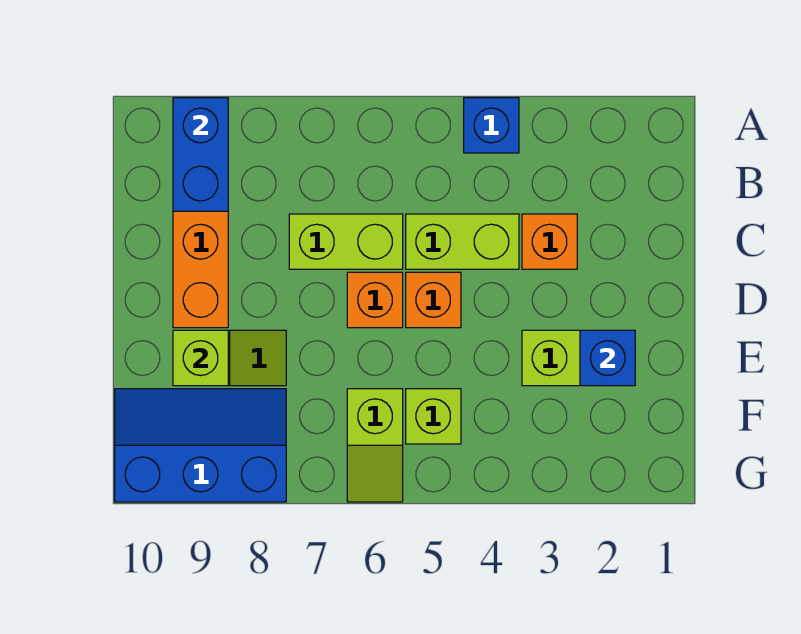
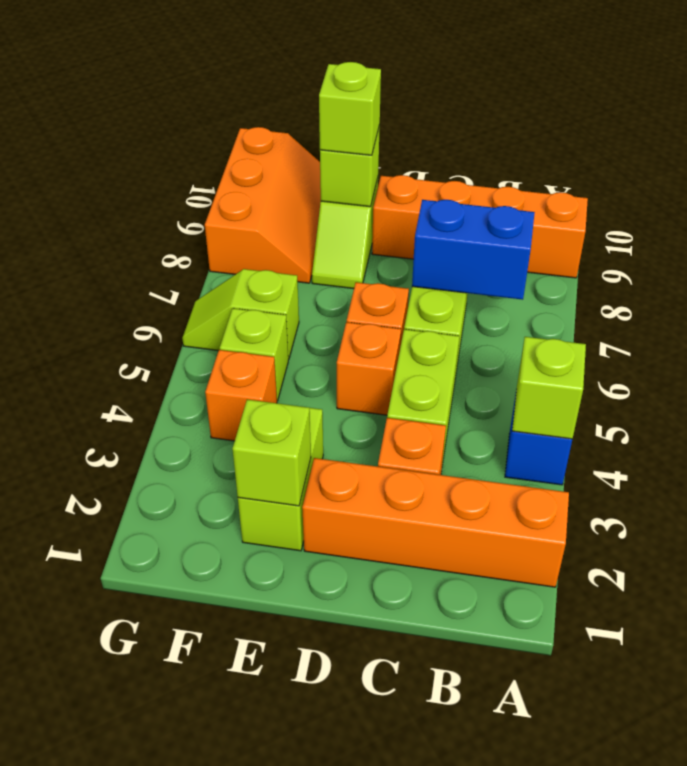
none -> orange 1x4 brick [302,458,569,587]
none -> lime 1x1 brick [512,337,586,439]
blue 1x2 brick [173,98,228,211] -> blue 1x2 brick moved to [412,200,535,300]
blue 1x1 brick [580,330,635,386] -> lime 1x1 brick [233,399,311,506]
none -> lime 1x1 brick [319,62,381,155]
none -> orange 1x1 brick [205,350,277,441]
blue 2x3 slope [115,389,286,502] -> orange 2x3 slope [205,127,321,283]

